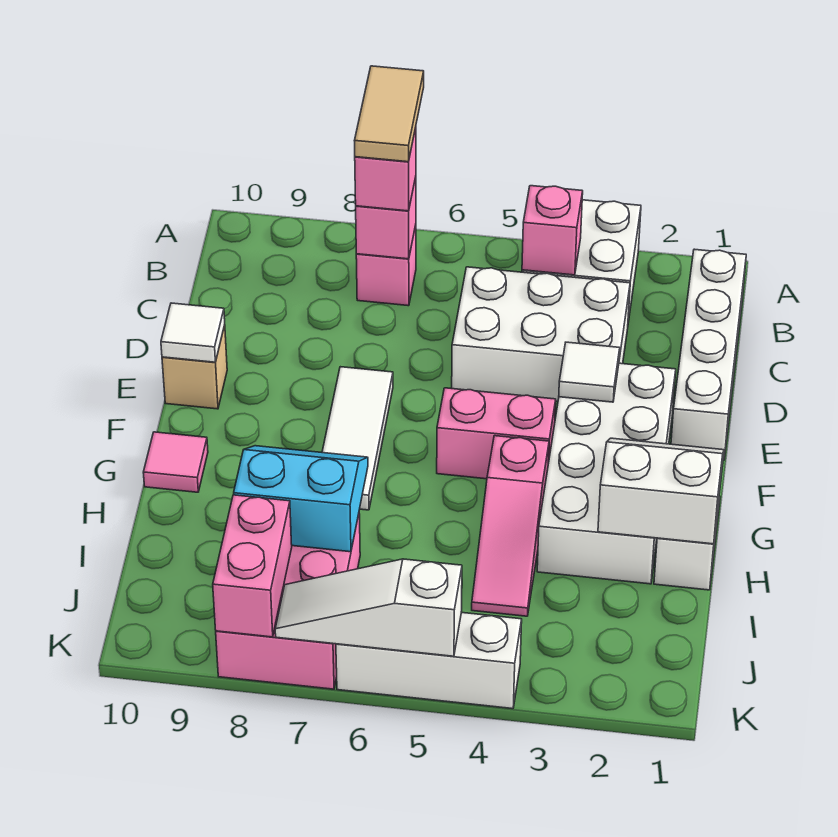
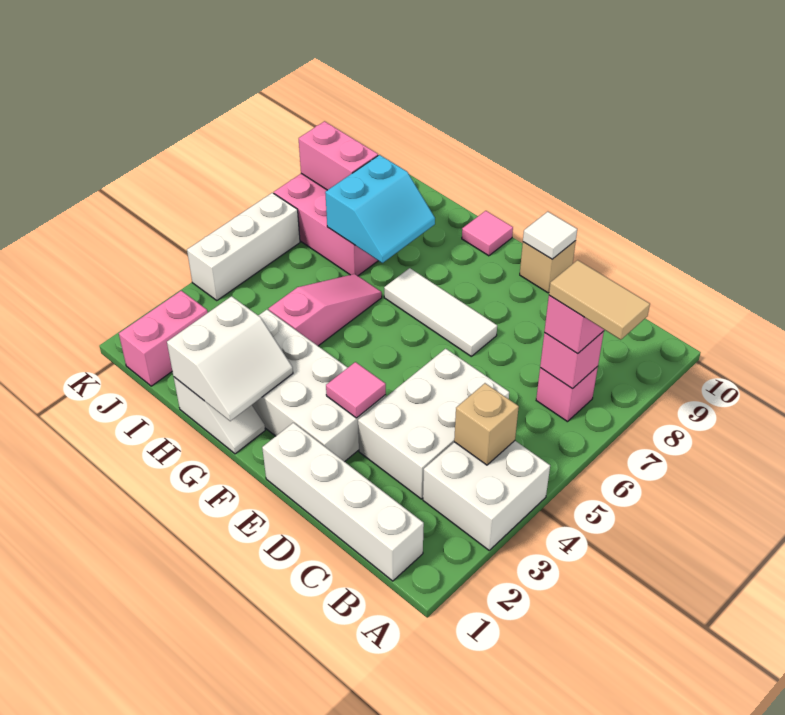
pink 1x1 brick [522,186,583,275] -> tan 1x1 brick [454,383,519,465]
white 1x1 tile [559,342,620,402] -> pink 1x1 tile [326,362,386,418]
pink 1x2 brick [437,388,556,479] -> pink 1x2 brick moved to [119,291,207,386]
pink 1x3 slope [472,436,549,616] -> pink 1x3 slope turned to [269,274,382,346]
white 1x3 slope [275,559,462,656] -> none

